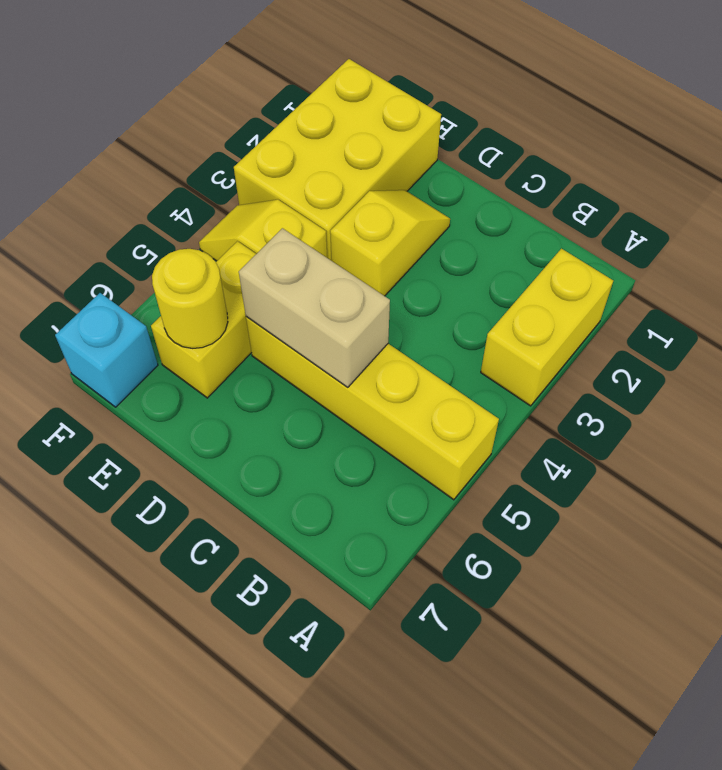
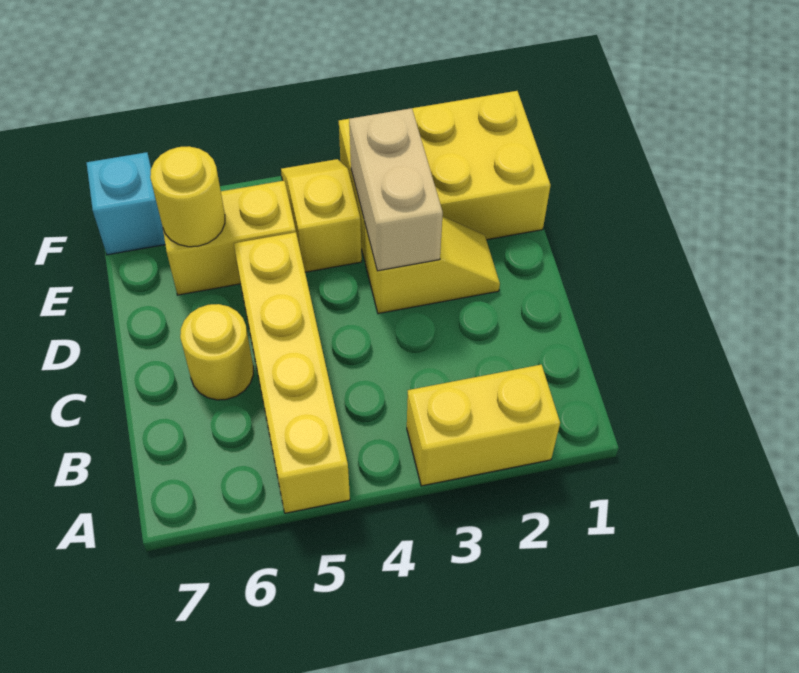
tan 1x2 brick [239,228,390,387] -> tan 1x2 brick moved to [349,108,443,271]
none -> yellow 1x1 round brick [180,304,253,400]

